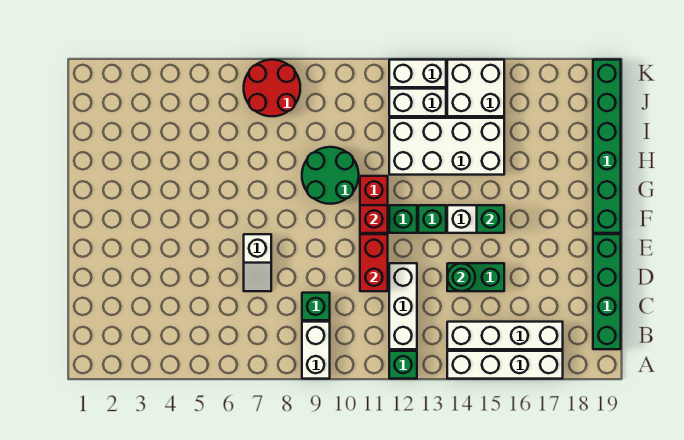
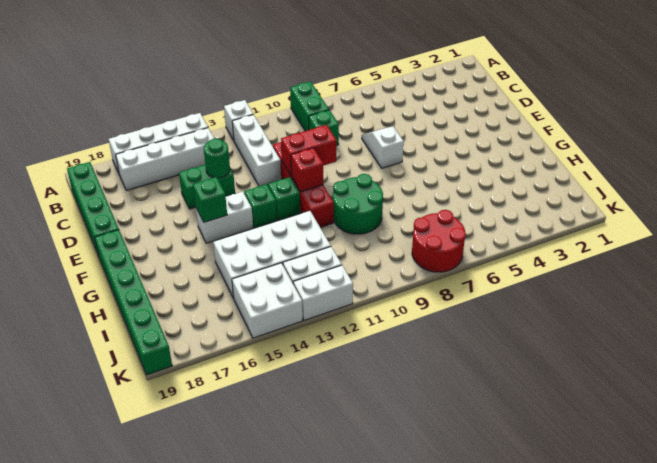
white 1x2 brick [302,322,330,379] -> green 1x2 brick [290,81,329,131]
green 1x1 brick [389,351,417,379] -> white 1x1 brick [224,100,253,140]
red 1x2 brick [360,234,388,291] -> red 1x2 brick turned to [281,125,336,175]

